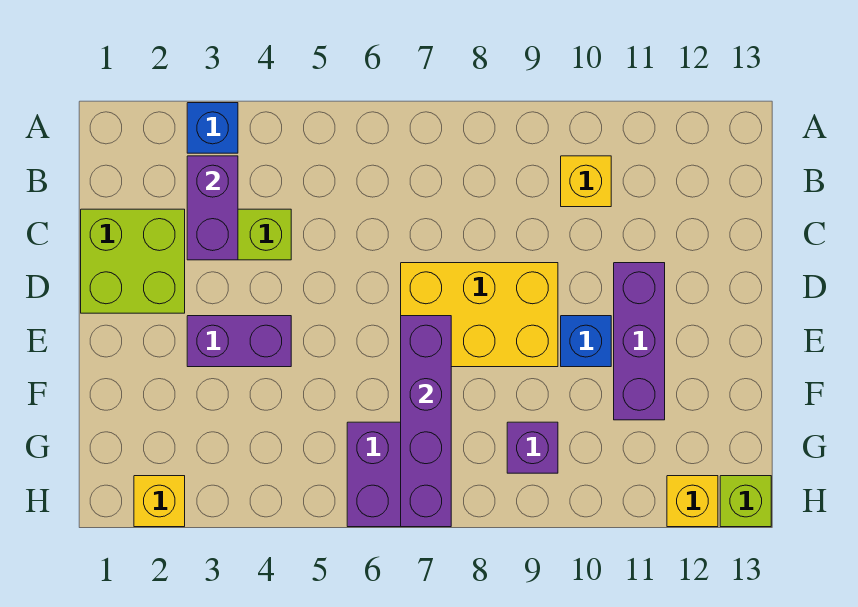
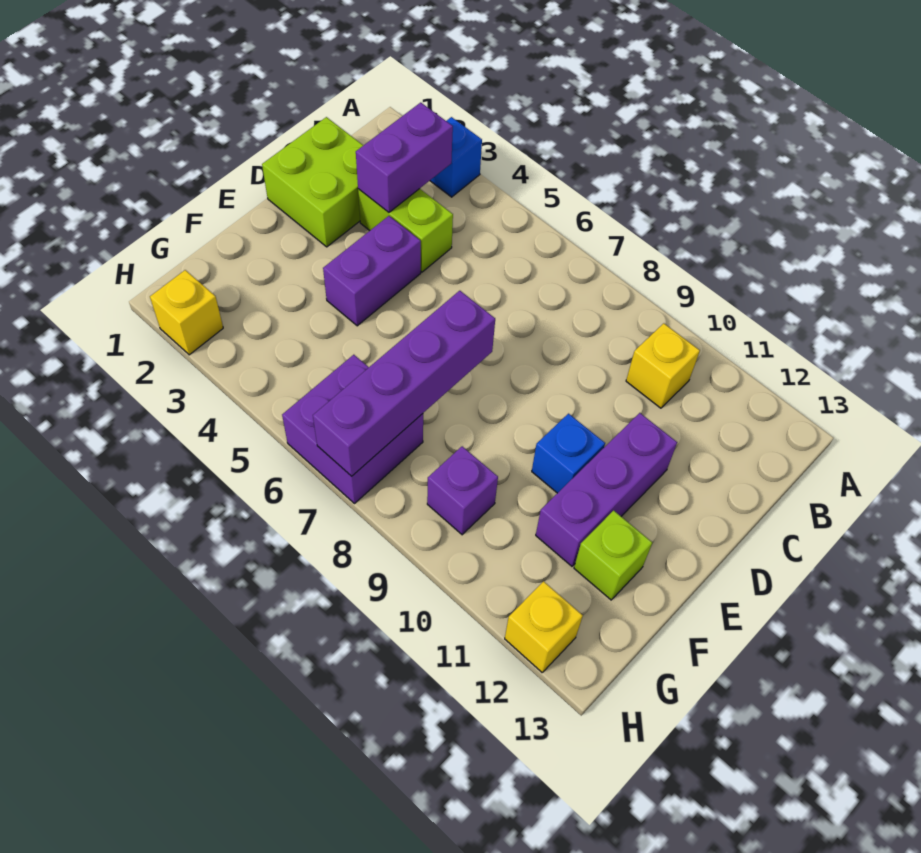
yellow 2x3 brick [401,263,558,367] -> none
purple 1x2 brick [187,316,291,367] -> purple 1x2 brick turned to [323,216,421,326]
lime 1x1 brick [720,476,771,527] -> lime 1x1 brick moved to [574,511,652,600]

